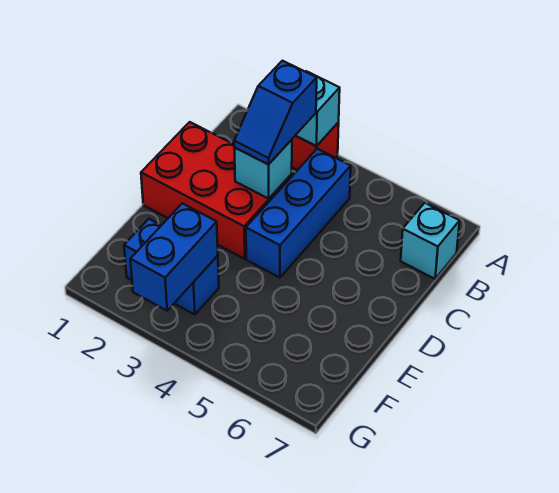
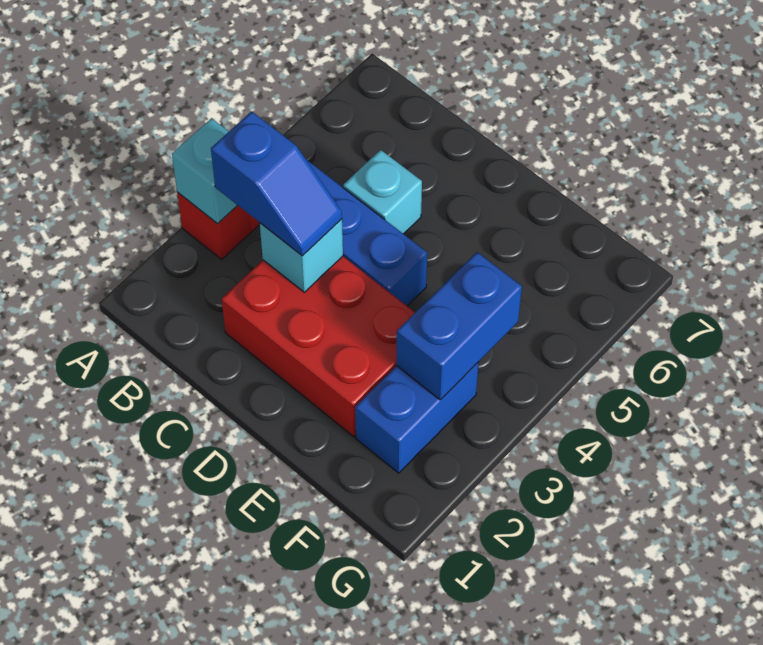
cyan 1x1 brick [401,203,460,279] -> cyan 1x1 brick moved to [343,150,422,234]
red 2x3 brick [141,122,292,259] -> red 2x3 brick turned to [222,256,415,437]
blue 1x2 brick [130,203,218,311] -> blue 1x2 brick turned to [396,252,522,400]

